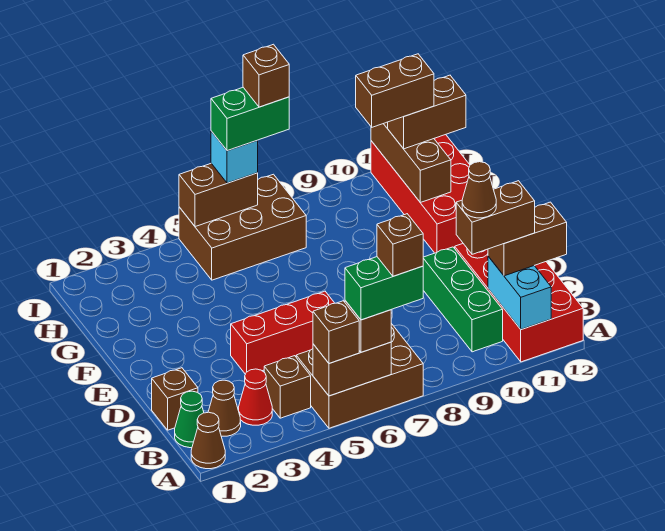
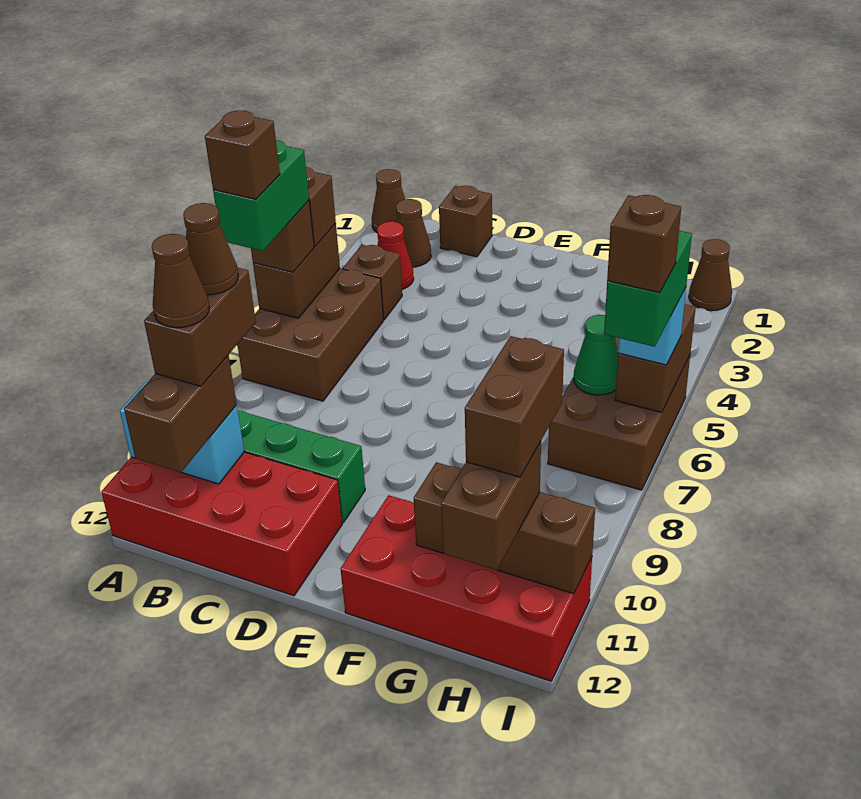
green 1x1 cone [175,391,204,448] -> green 1x1 cone moved to [574,315,618,395]
none -> brown 1x1 cone [152,234,210,328]
red 1x3 brick [231,291,334,374] -> none
none -> brown 1x1 cone [689,239,732,311]

